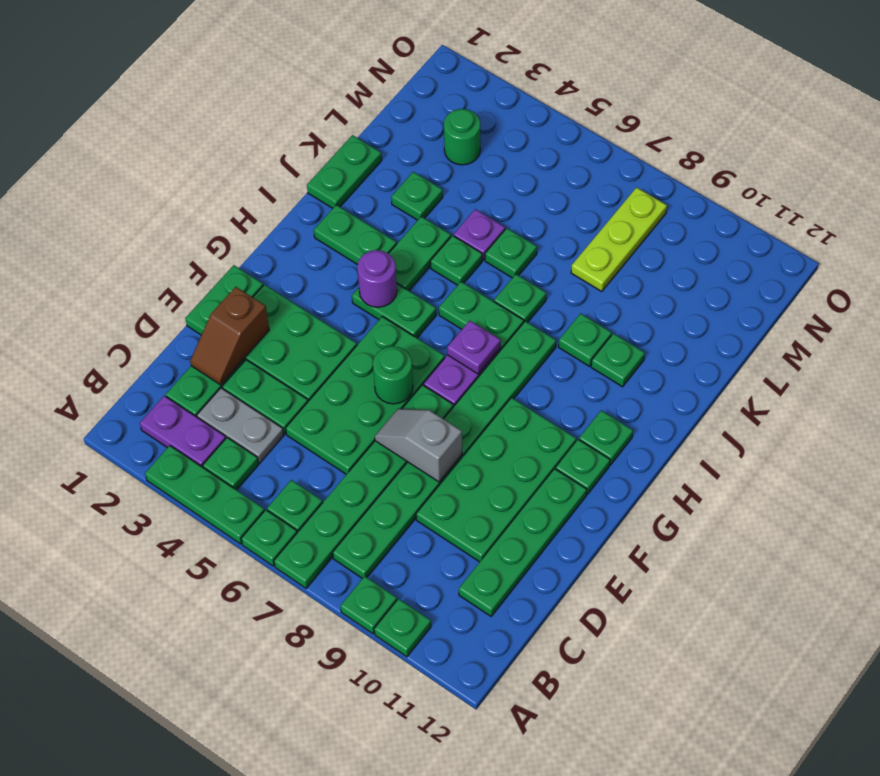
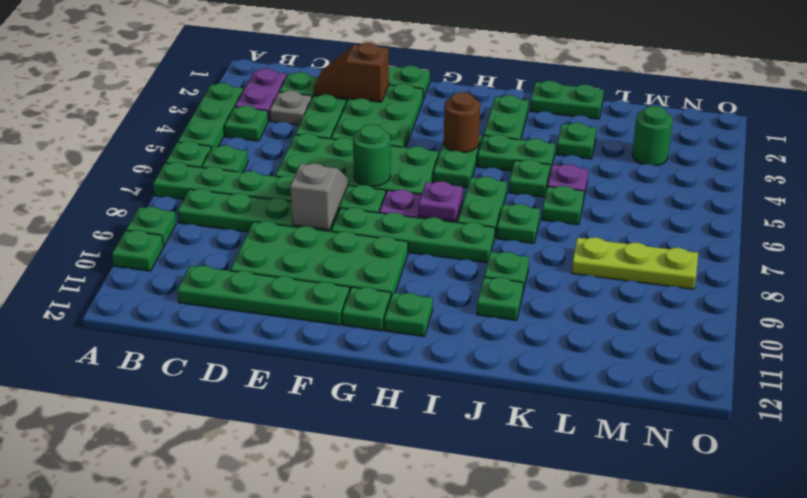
grey 1x2 plate [197,388,284,463] -> grey 1x1 plate [270,91,312,125]
purple 1x1 round brick [357,250,397,307] -> brown 1x1 round brick [444,92,480,152]

